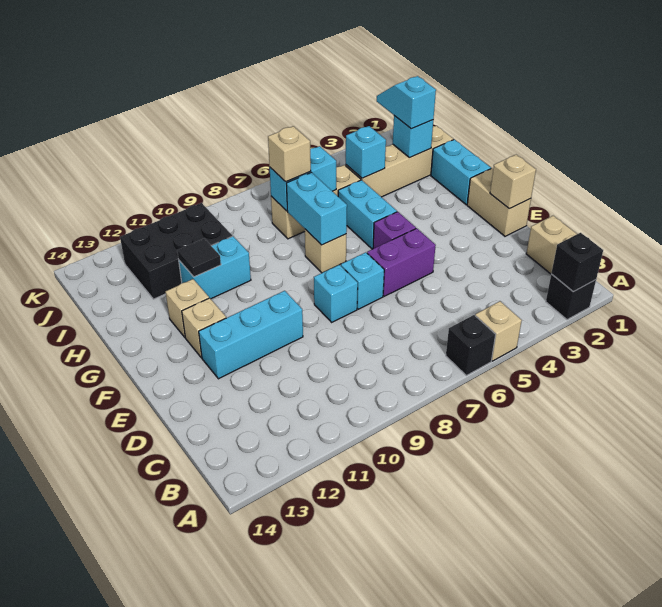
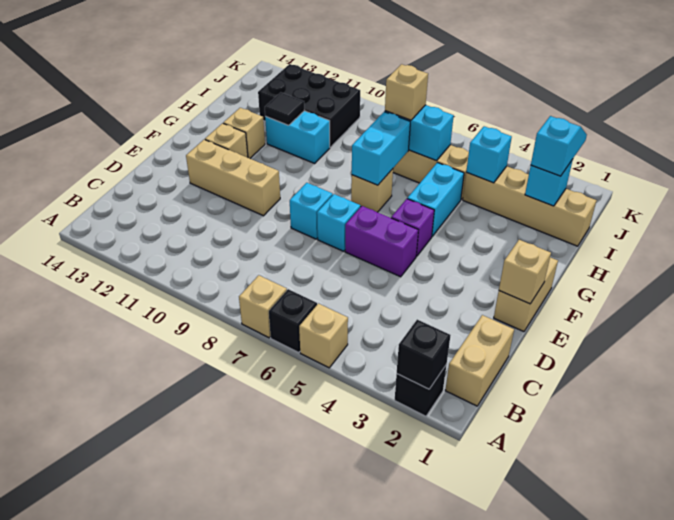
none -> tan 1x1 brick [239,275,287,338]
cyan 1x3 brick [199,291,303,379] -> tan 1x3 brick [186,140,280,216]
cyan 1x2 brick [431,139,491,205] -> none

